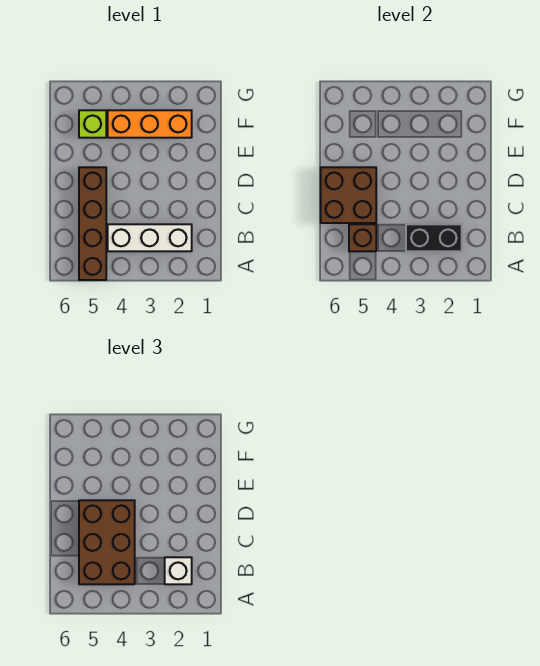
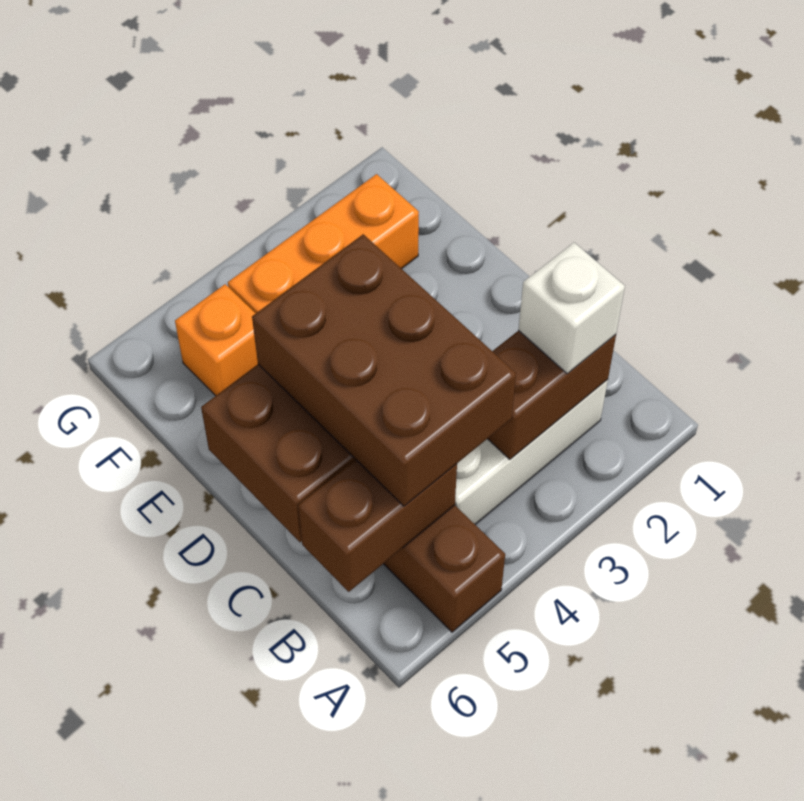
black 1x2 brick [406,224,462,251] -> brown 1x2 brick [488,330,616,459]
brown 1x1 brick [349,224,376,251] -> brown 1x2 brick [298,460,457,592]
lime 1x1 brick [79,110,106,138] -> orange 1x1 brick [175,284,258,396]

